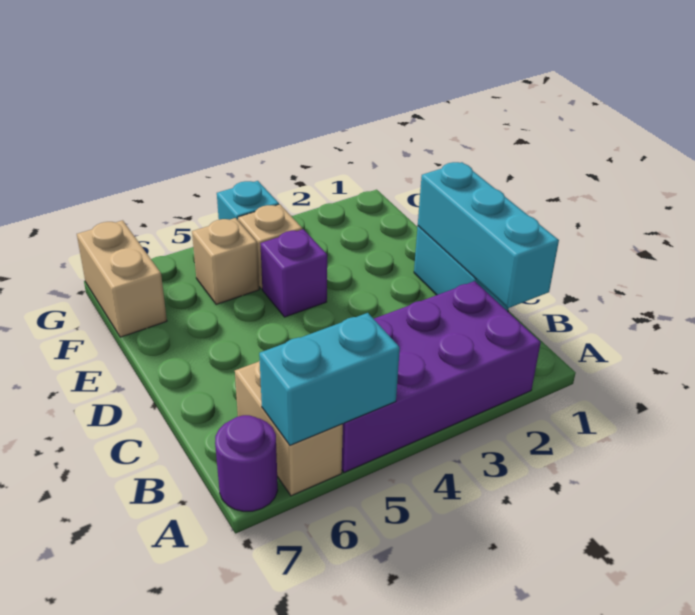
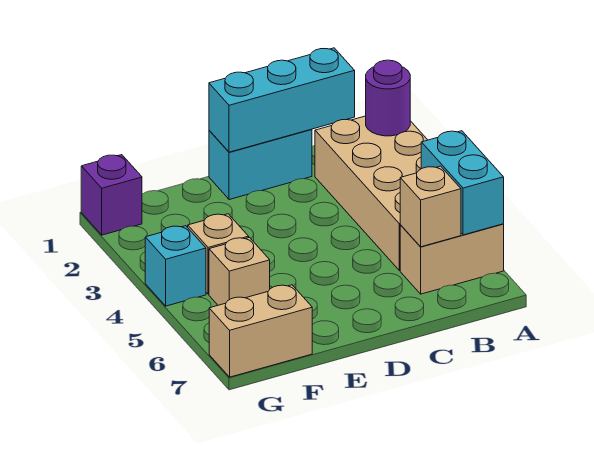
purple 2x4 brick [342,281,541,472] -> tan 2x4 brick [315,116,427,270]
purple 1x1 round brick [215,415,278,511] -> purple 1x1 round brick moved to [366,60,410,136]
none -> tan 1x1 brick [400,166,461,247]
purple 1x1 brick [260,229,327,317] -> purple 1x1 brick moved to [81,155,142,235]

